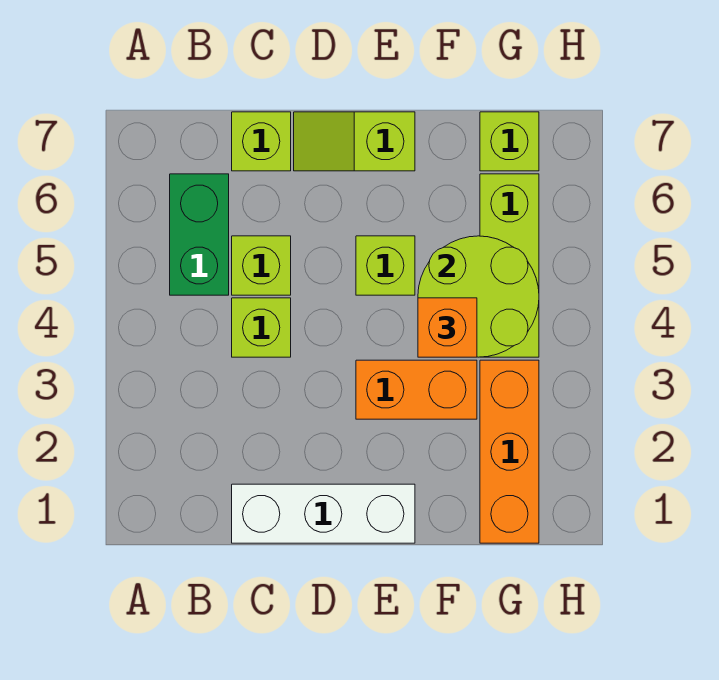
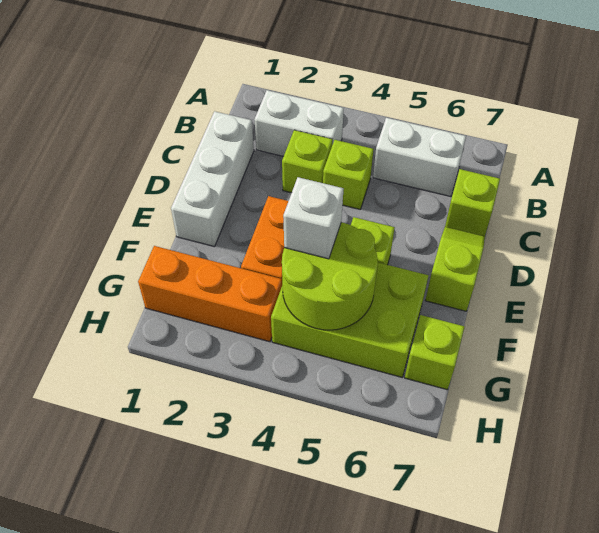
none -> white 1x2 brick [254,90,344,156]
green 1x2 brick [170,174,229,295] -> white 1x2 brick [373,118,466,197]
lime 1x1 brick [232,236,291,295] -> lime 1x1 brick moved to [282,130,333,193]
orange 1x1 brick [418,298,477,357] -> white 1x1 brick [283,177,343,259]
lime 1x3 brick [480,174,539,357] -> lime 2x3 brick [271,263,428,377]

